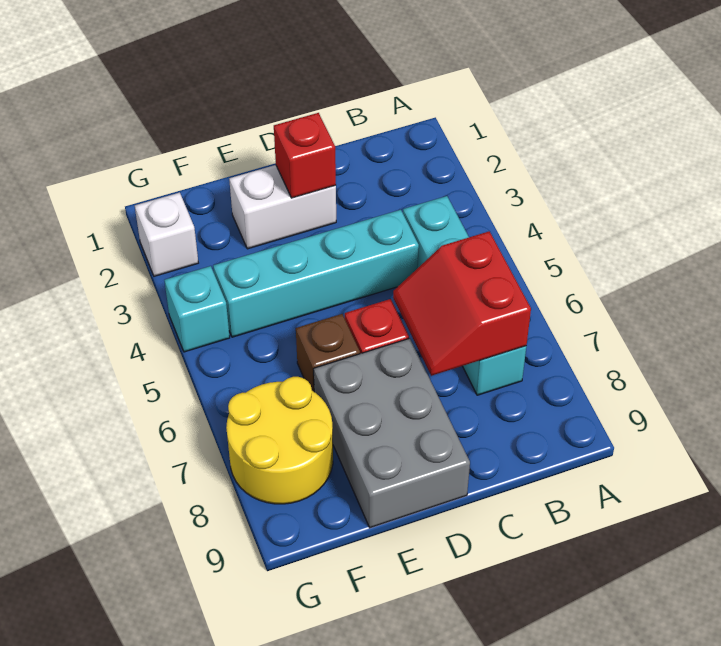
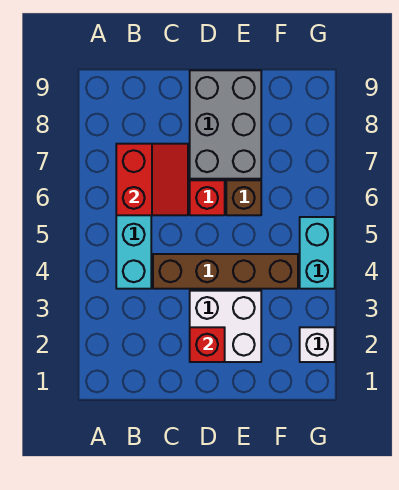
cyan 1x4 brick [213,210,419,337] -> brown 1x4 brick [153,254,298,289]
white 1x2 brick [229,165,336,249] -> white 2x2 brick [190,291,261,362]
yellow 2x2 round brick [226,377,333,504] -> none
cyan 1x1 brick [164,266,230,352] -> cyan 1x2 brick [300,217,335,289]

